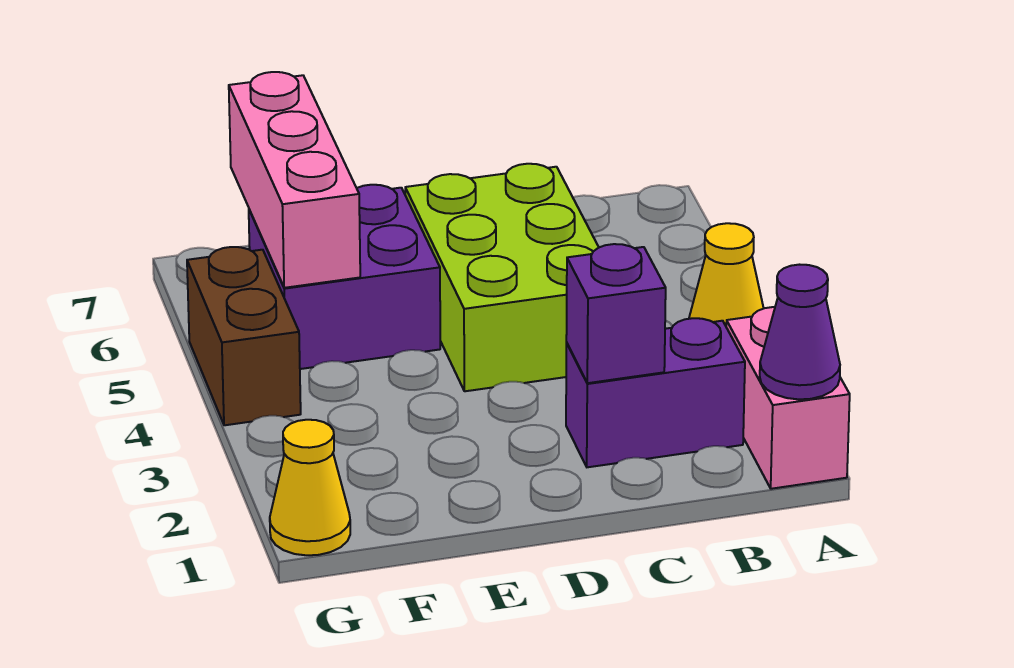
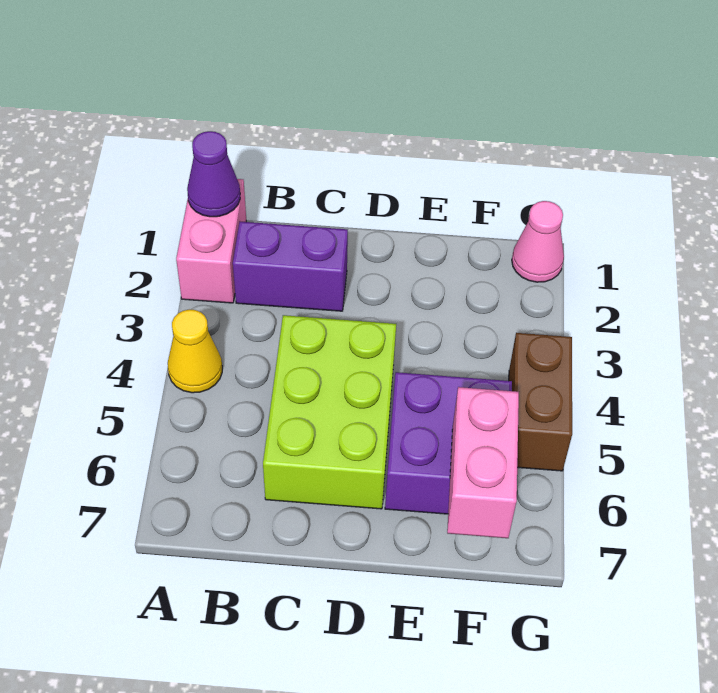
purple 1x1 brick [566,244,666,383] -> none
pink 1x3 brick [229,72,360,288] -> pink 1x2 brick [447,387,519,538]
yellow 1x1 cone [270,420,350,555] -> pink 1x1 cone [512,201,564,282]

